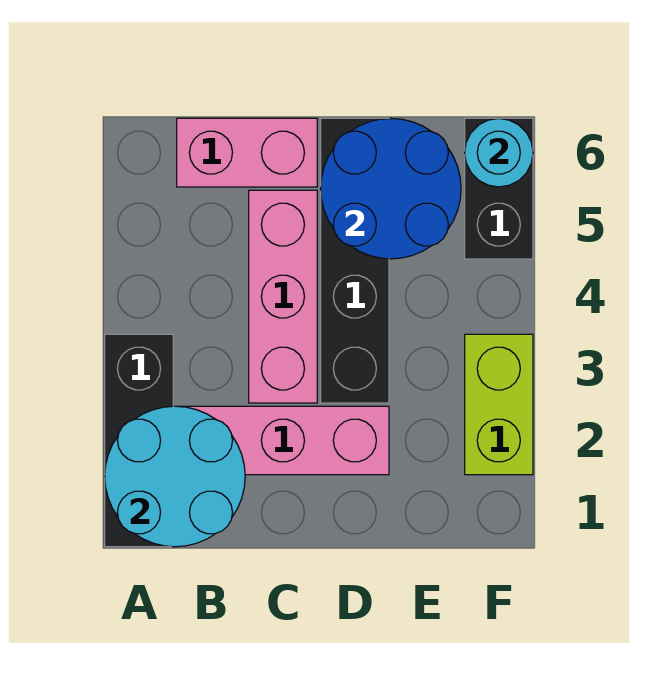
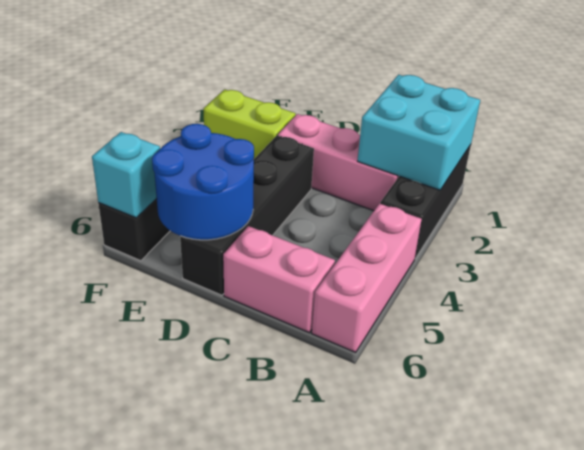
cyan 2x2 round brick [105,406,245,547] -> cyan 2x2 brick [357,75,480,190]
pink 1x3 brick [249,190,317,403] -> pink 1x3 brick moved to [312,204,422,352]
lime 1x2 brick [465,334,533,475] -> lime 1x2 brick turned to [203,89,296,159]
cyan 1x1 round brick [465,118,533,187] -> cyan 1x1 brick [92,132,160,218]

